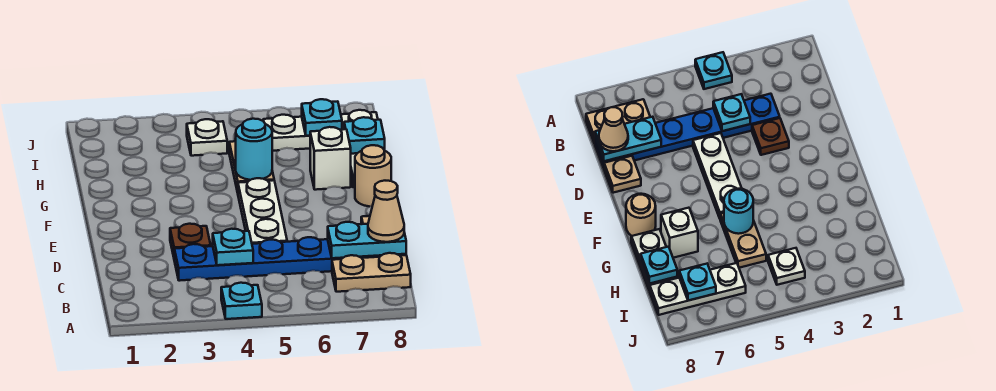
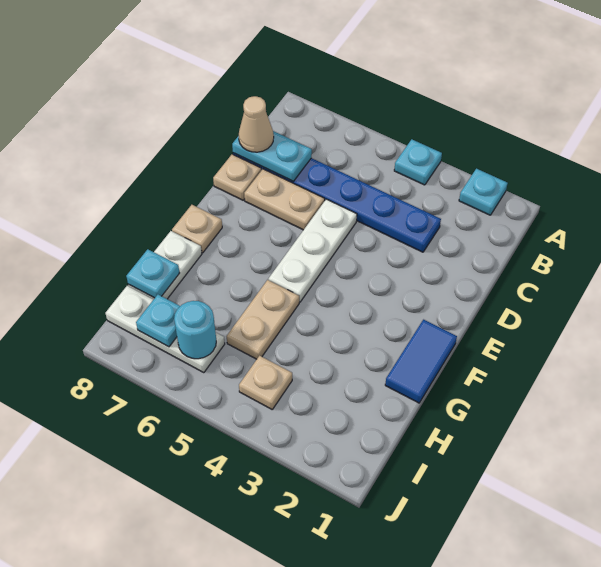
tan 1x2 plate [332,253,411,292] -> tan 1x2 plate moved to [244,169,325,230]
cyan 1x1 plate [213,229,253,265] -> cyan 1x1 plate moved to [459,169,508,215]
brown 1x1 plate [170,224,211,257] -> none
none -> blue 1x2 tile [385,320,457,403]
tan 1x1 round brick [355,145,391,207] -> tan 1x1 plate [172,205,222,253]
cyan 1x1 round brick [236,119,272,180] -> cyan 1x1 round brick moved to [174,301,216,359]
white 1x1 brick [310,127,351,190] -> none
white 1x1 plate [187,119,227,156] -> tan 1x1 plate [239,356,292,409]

